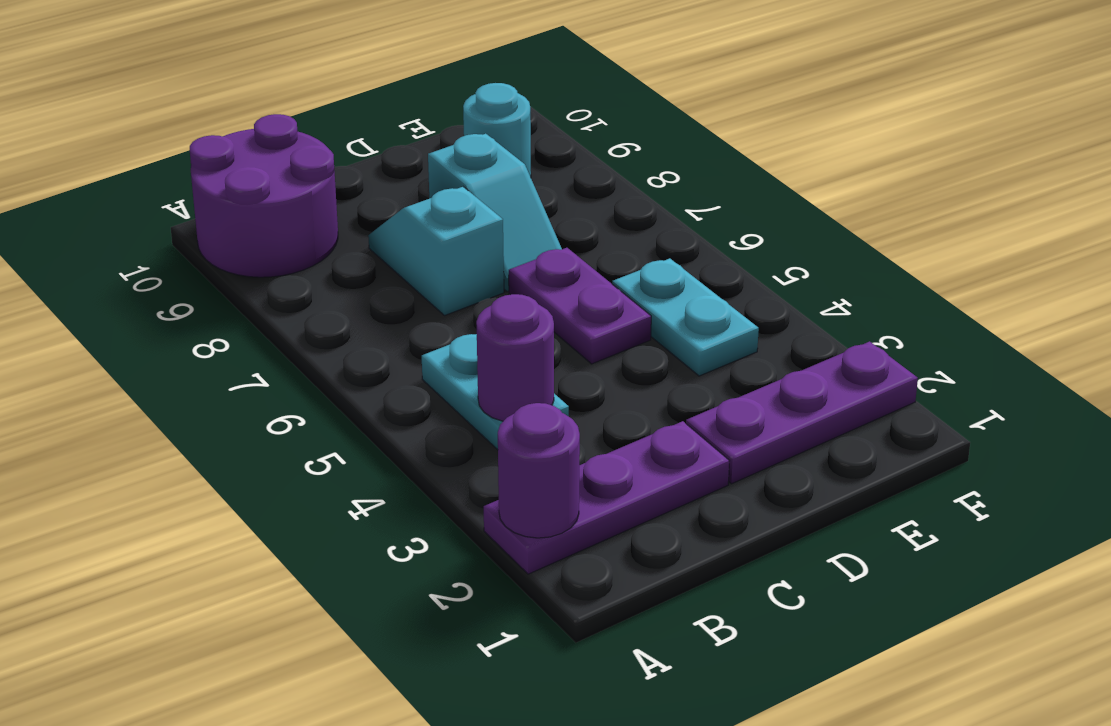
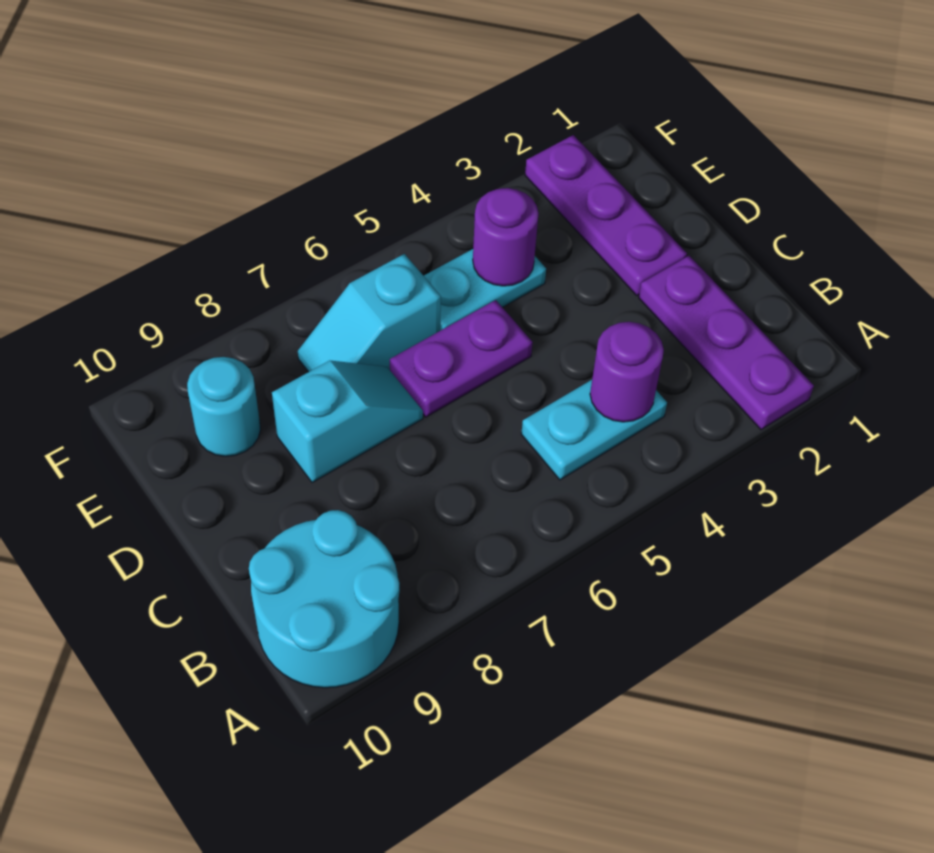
purple 1x1 round brick [498,403,580,538] -> purple 1x1 round brick moved to [473,188,539,286]
purple 2x2 round brick [190,114,338,277] -> cyan 2x2 round brick [249,510,400,688]
cyan 1x2 slope [368,187,504,316] -> cyan 1x2 slope moved to [298,254,441,372]

